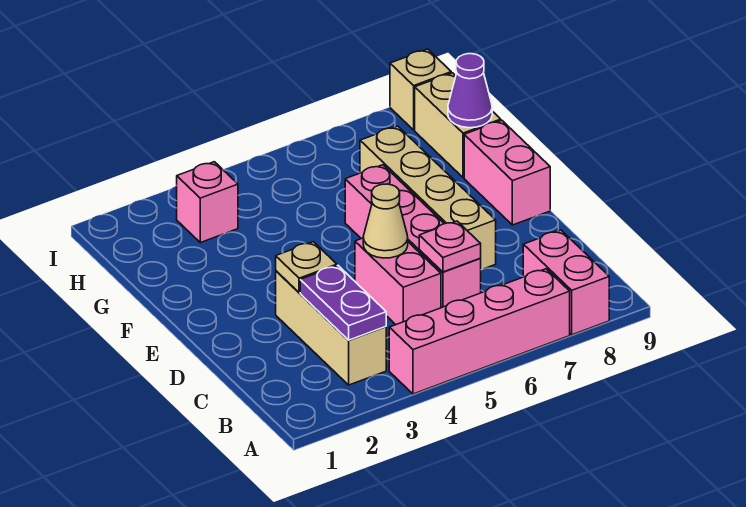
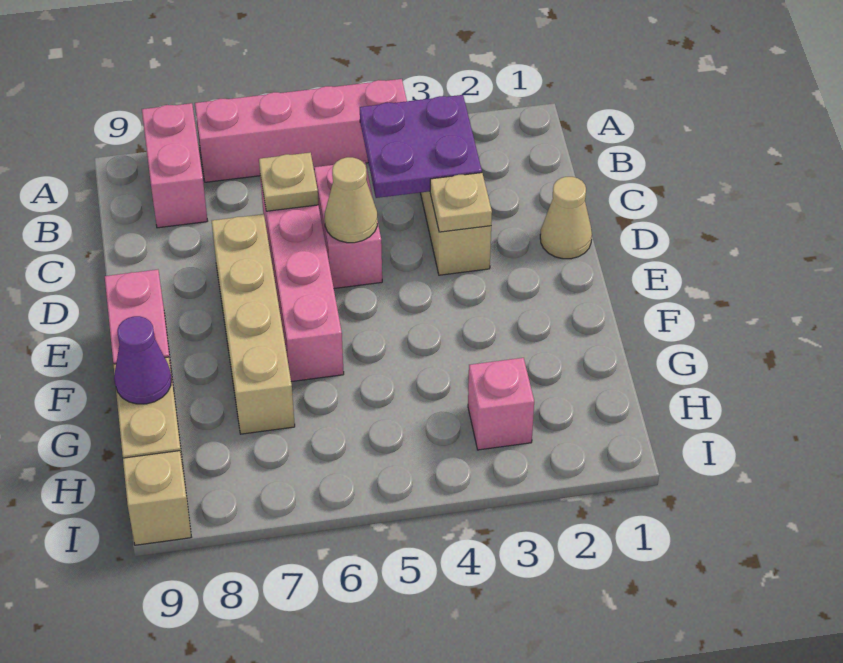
purple 1x2 plate [300,266,386,340] -> purple 2x2 plate [360,95,482,198]
pink 1x1 plate [419,221,481,272] -> tan 1x1 plate [259,153,318,211]
none -> tan 1x1 cone [540,177,592,259]

